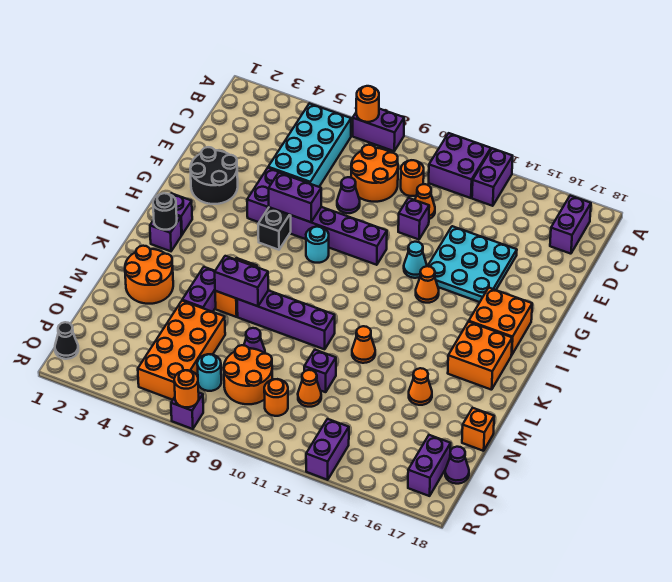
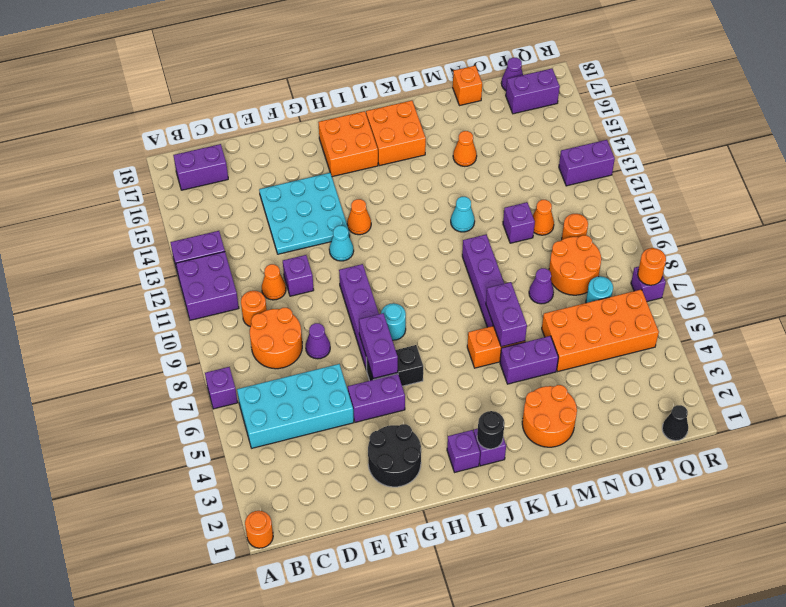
purple 1x2 brick [353,109,404,151] -> purple 1x1 brick [205,367,238,409]
orange 1x1 round brick [356,86,379,122] -> orange 1x1 round brick moved to [245,511,273,548]
orange 1x1 cone [352,326,375,363] -> cyan 1x1 cone [451,197,475,232]

